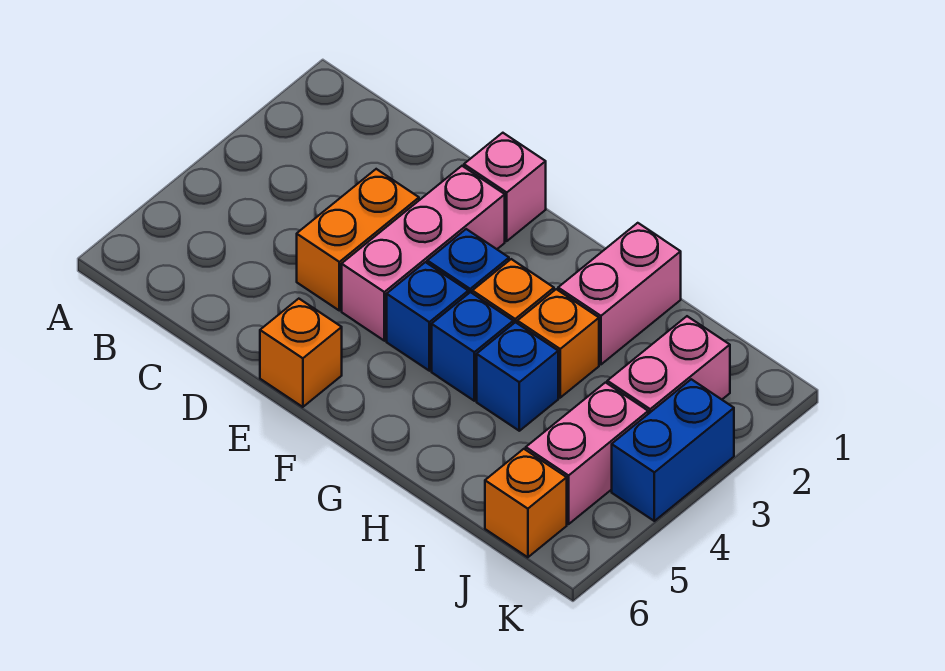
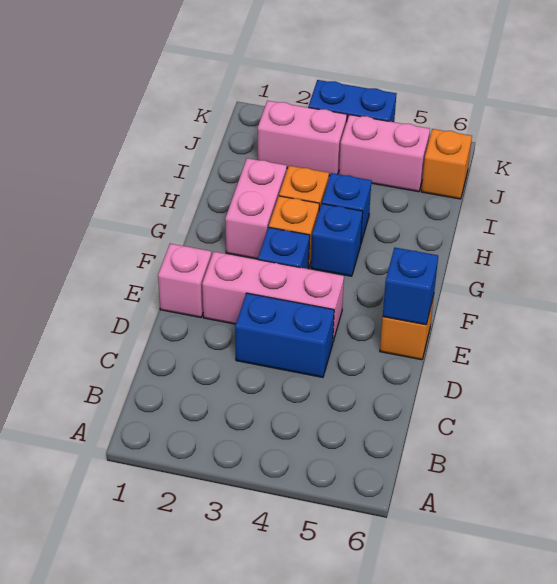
orange 1x2 brick [297,169,419,311] -> blue 1x2 brick [235,293,334,377]
blue 1x1 brick [387,262,468,371] -> blue 1x1 brick moved to [383,248,438,325]
pink 1x2 brick [558,223,681,364] -> pink 1x2 brick turned to [225,158,287,259]

